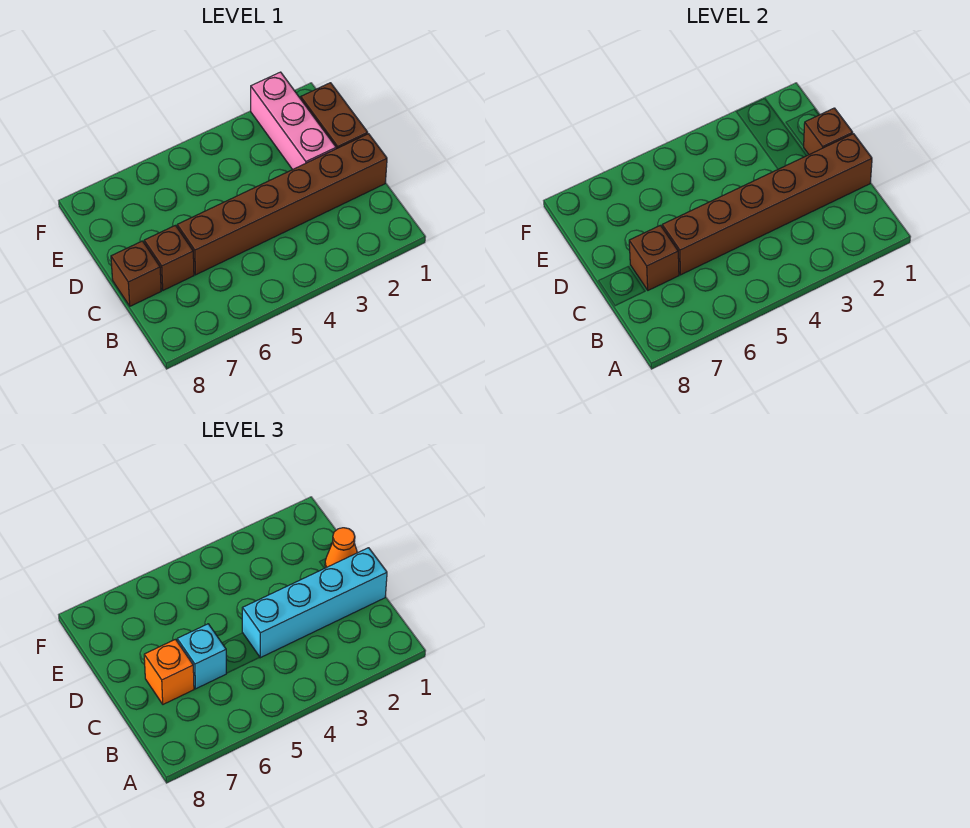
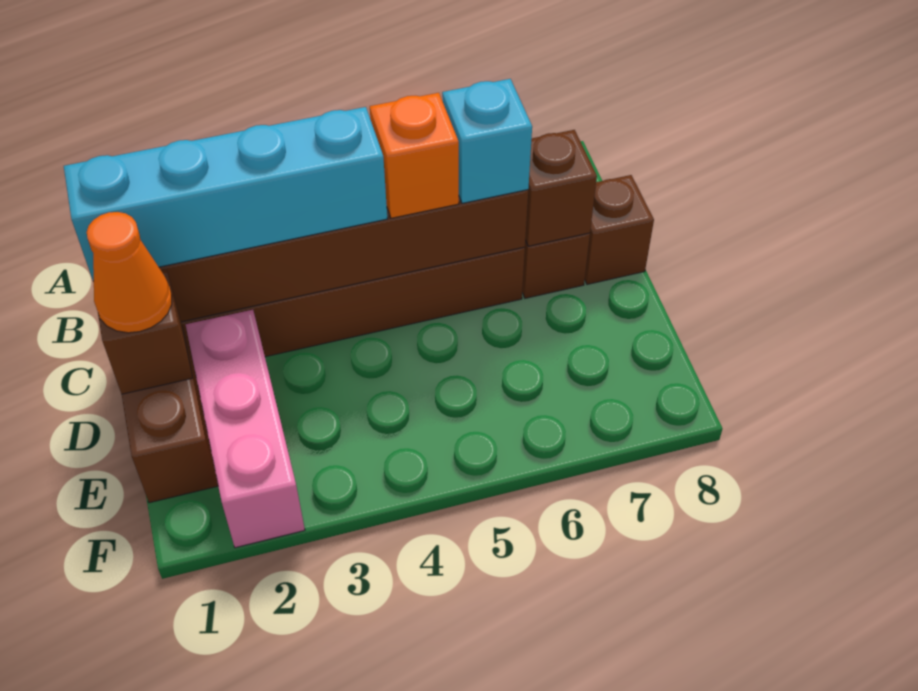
orange 1x1 brick [144,639,194,704] -> orange 1x1 brick moved to [370,93,459,218]

